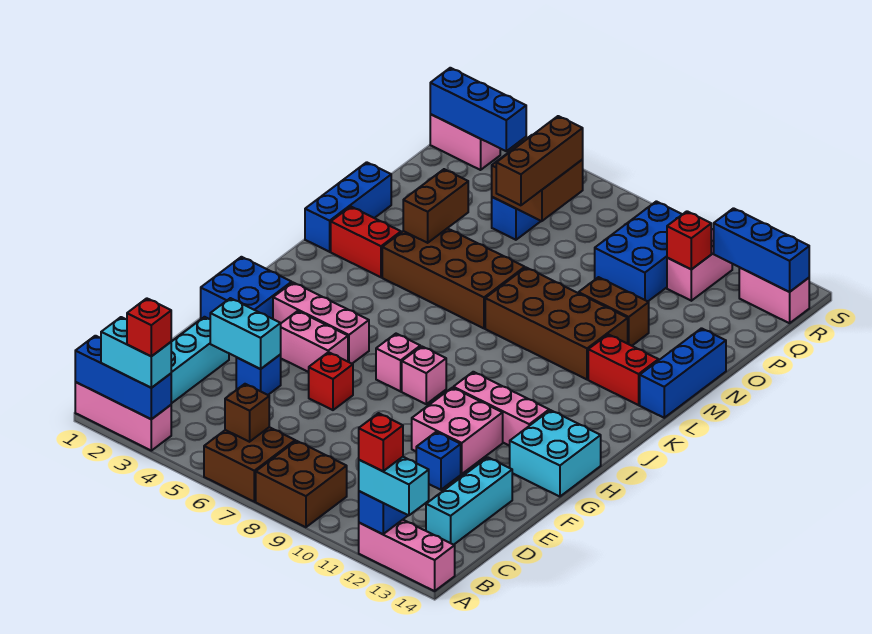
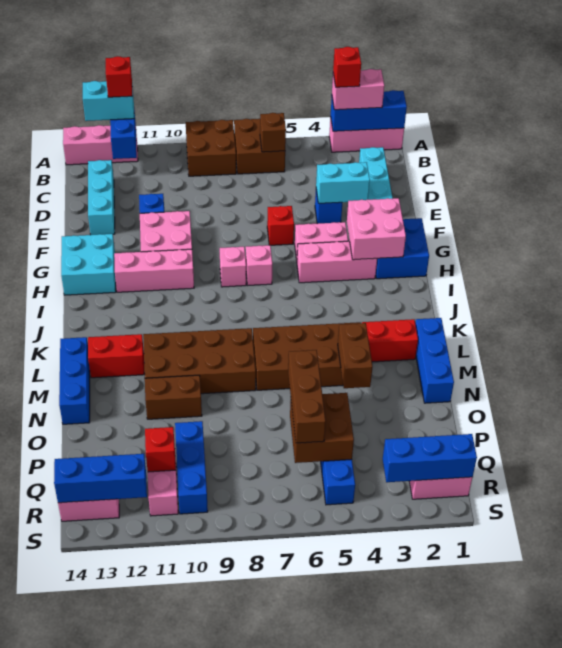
cyan 1x2 brick [101,317,171,388] -> pink 1x2 brick [332,69,384,110]
none -> pink 2x2 brick [347,198,406,260]
blue 2x3 brick [595,201,682,301] -> blue 1x3 brick [175,421,208,514]

